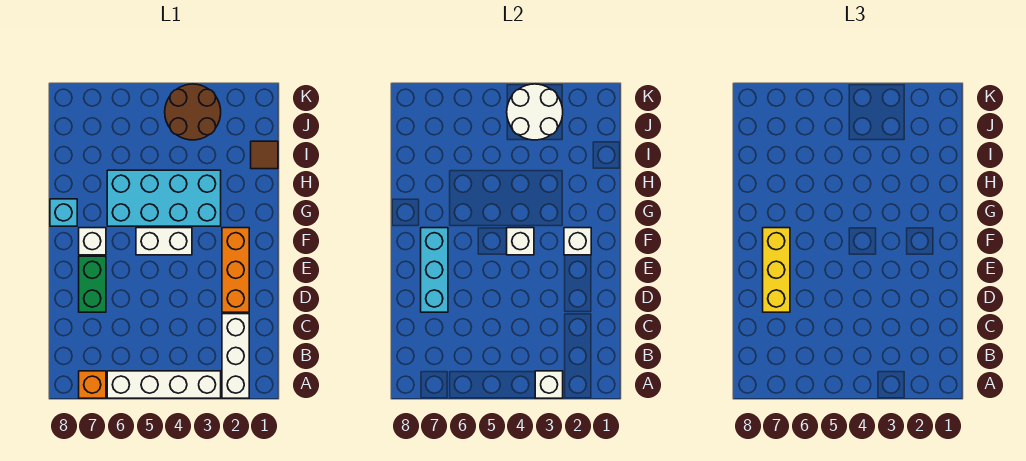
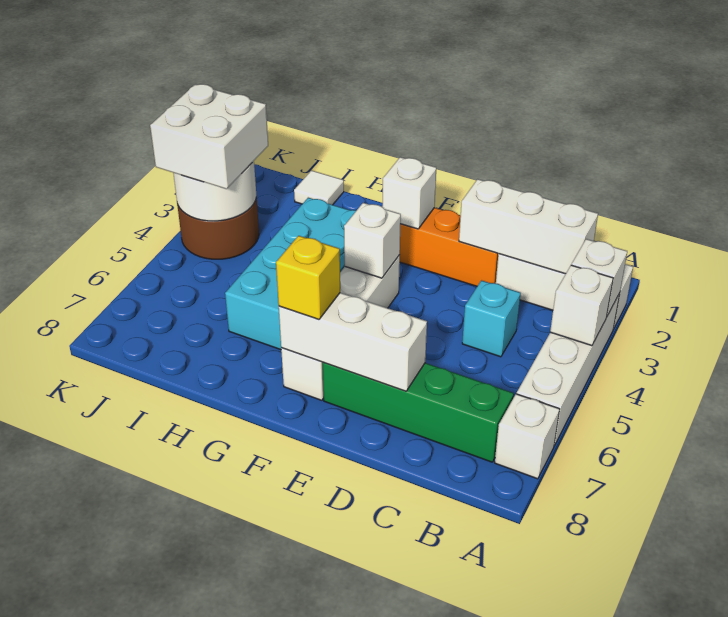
none -> white 1x1 brick [550,265,613,346]
orange 1x1 brick [79,371,106,398] -> white 1x1 brick [495,394,559,479]
none -> white 1x3 brick [459,179,598,274]
green 1x2 brick [79,256,106,312] -> green 1x4 brick [323,362,514,462]
cyan 1x3 brick [421,228,448,312] -> white 1x3 brick [279,293,427,391]
yellow 1x3 brick [763,228,790,312] -> yellow 1x1 brick [276,236,340,319]
cyan 1x1 brick [50,199,77,226] -> cyan 1x1 brick moved to [462,280,521,357]
brown 1x1 tile [251,141,278,169] -> white 1x1 tile [294,170,344,205]
none -> white 2x2 brick [150,84,268,189]

